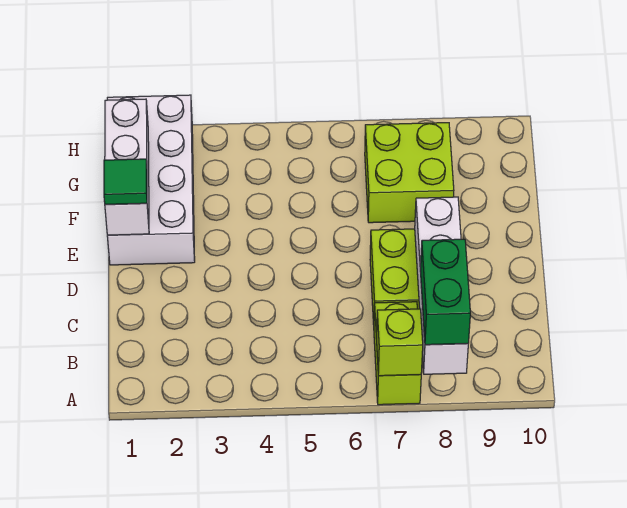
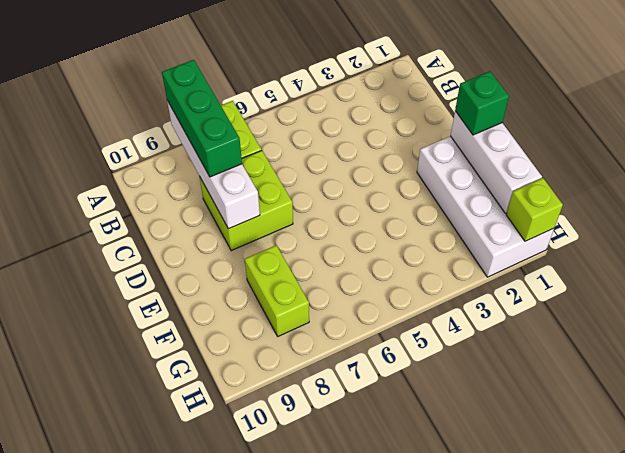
lime 1x1 brick [377,309,423,376] -> lime 1x1 brick moved to [506,178,563,241]
green 1x2 brick [420,239,470,345] -> green 1x3 brick [162,60,242,177]
green 1x1 tile [104,159,147,204] -> green 1x1 brick [455,71,509,135]
lime 2x2 brick [365,123,454,223] -> lime 1x2 brick [245,245,309,336]

